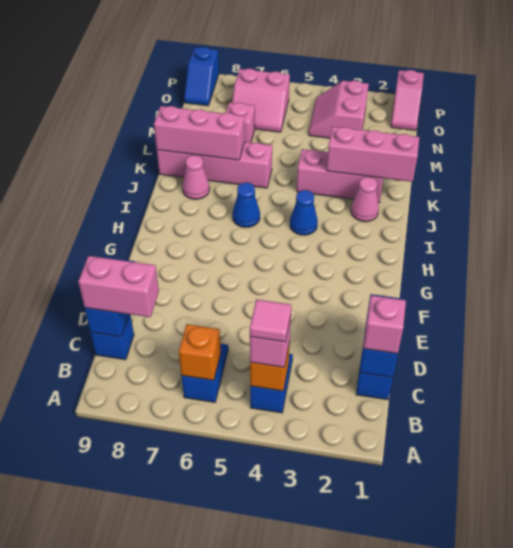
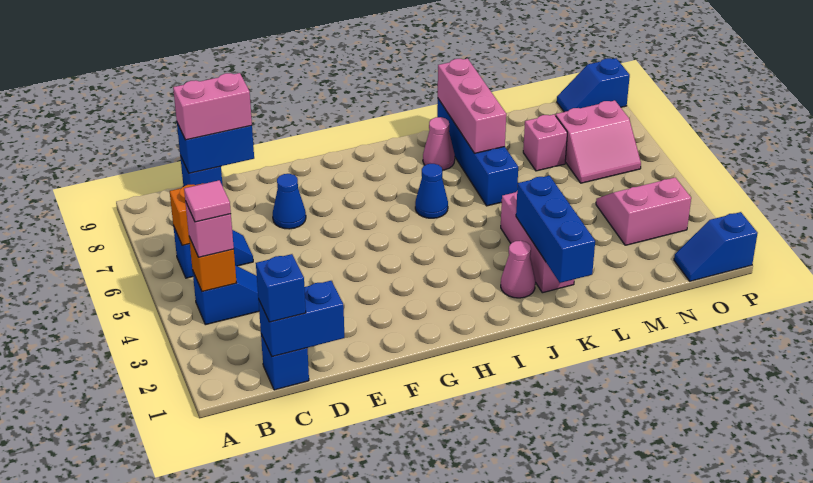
pink 1x1 brick [363,295,406,354] -> blue 1x1 brick [256,254,306,322]
pink 1x2 brick [78,256,159,317] -> pink 1x2 brick turned to [173,73,252,140]
blue 1x1 cone [290,190,318,235] -> blue 1x1 cone moved to [273,174,306,229]
pink 1x3 brick [327,127,419,182] -> blue 1x3 brick [516,176,595,283]
pink 1x4 brick [157,142,272,188] -> blue 1x4 brick [437,99,518,206]
pink 2x2 slope [232,69,290,132] -> pink 2x2 slope turned to [556,100,641,183]
pink 1x2 slope [391,70,424,131] -> blue 1x2 slope [674,212,758,281]

